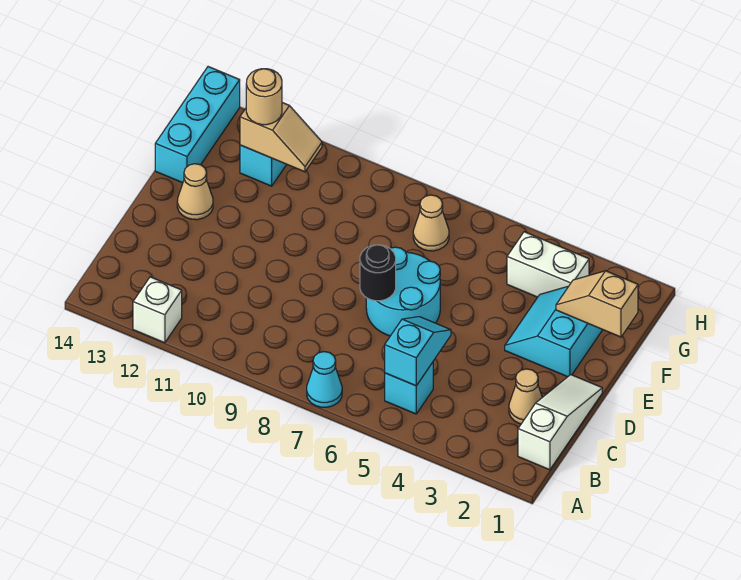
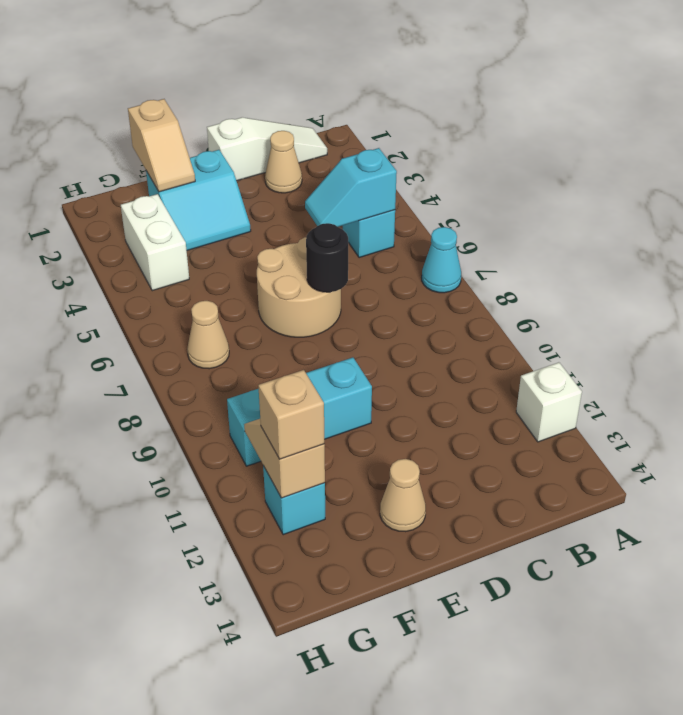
white 1x3 slope [518,375,602,470] -> white 1x3 slope turned to [207,117,327,181]
cyan 2x2 round brick [366,247,440,336] -> tan 2x2 round brick [257,237,341,337]
cyan 1x3 brick [155,67,240,183] -> cyan 1x3 brick moved to [227,357,372,466]
tan 1x1 round brick [246,69,282,125] -> tan 1x1 brick [258,370,324,459]

